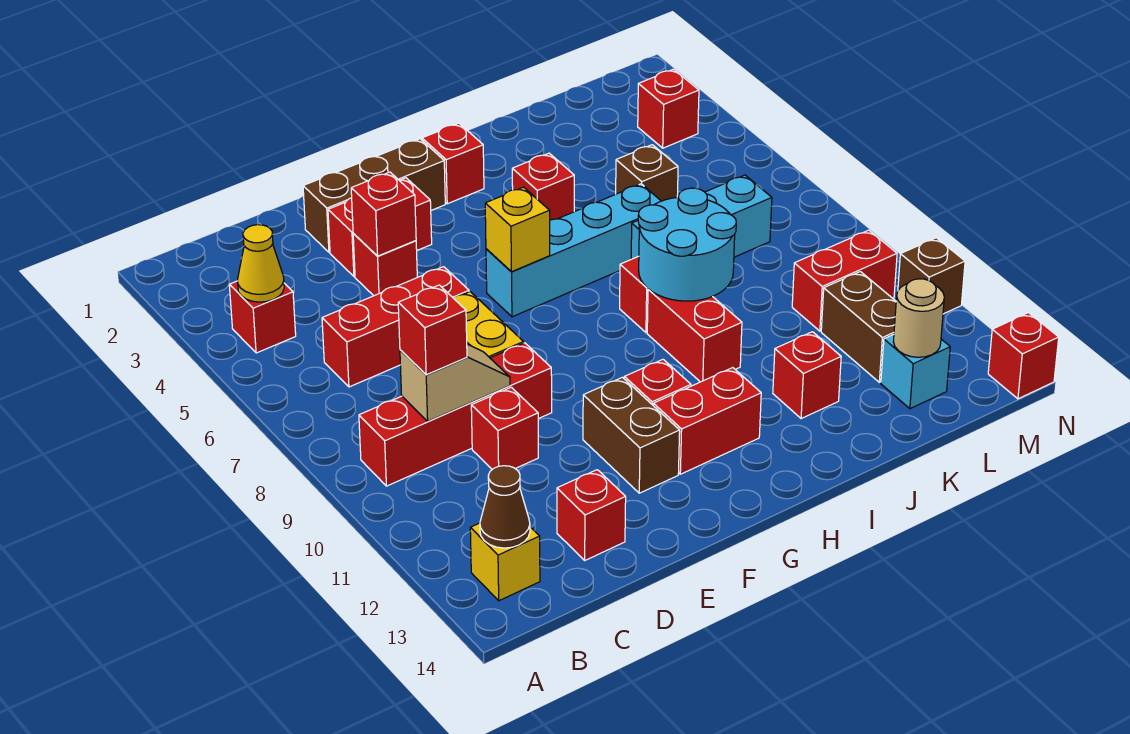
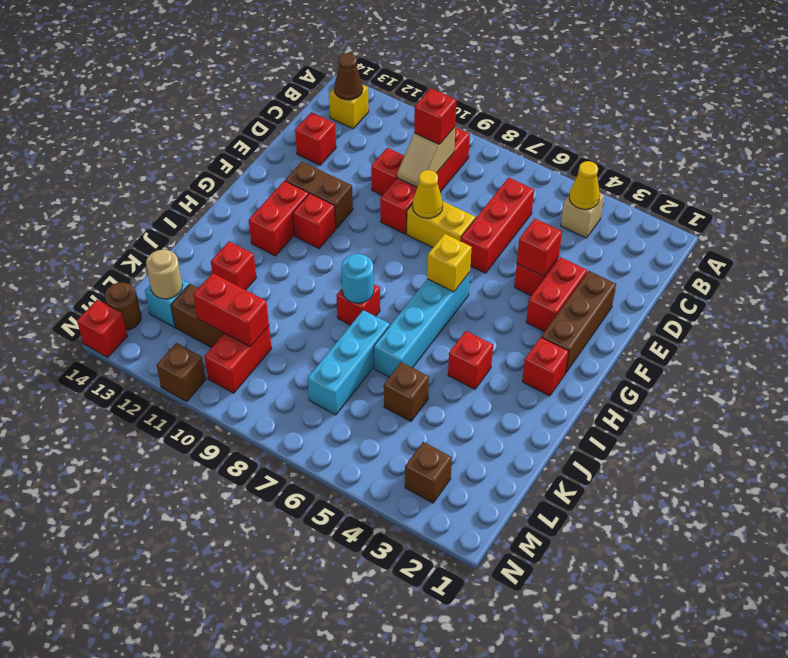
red 1x1 brick [229,281,296,353] -> tan 1x1 brick [561,193,604,238]
none -> yellow 1x1 cone [413,170,443,218]
cyan 2x2 round brick [638,188,736,301] -> cyan 1x1 round brick [341,254,374,303]
red 1x2 brick [647,289,742,382] -> red 1x2 brick moved to [193,273,269,347]
red 1x1 brick [638,69,699,148] -> brown 1x1 brick [405,442,452,503]
none -> brown 1x1 round brick [105,282,141,330]

